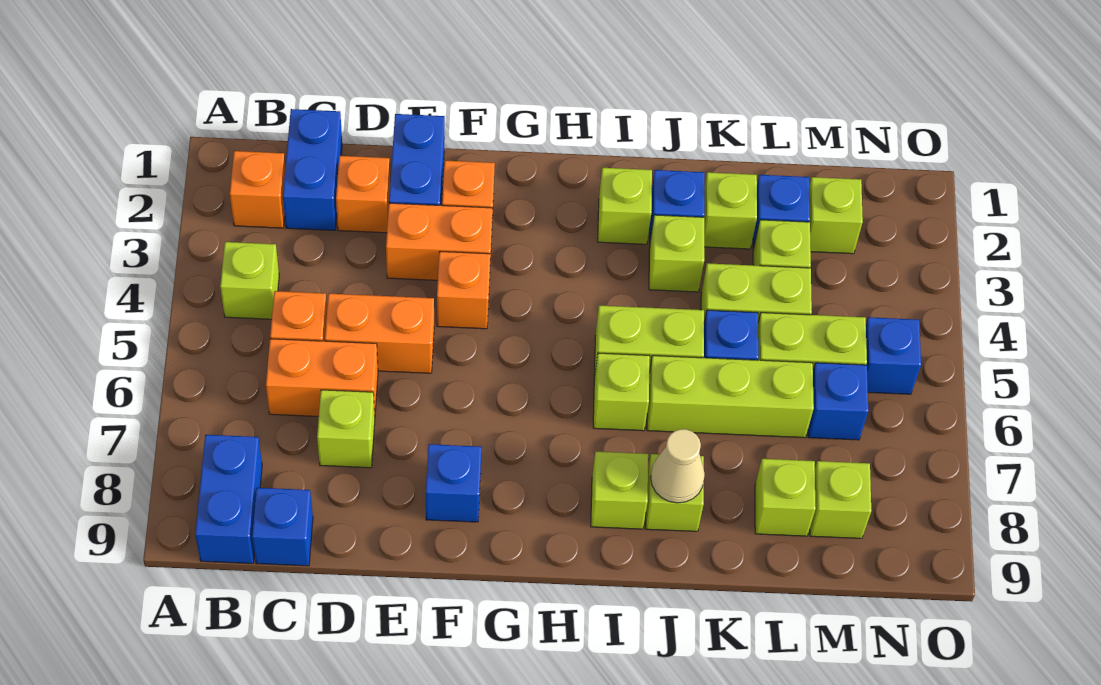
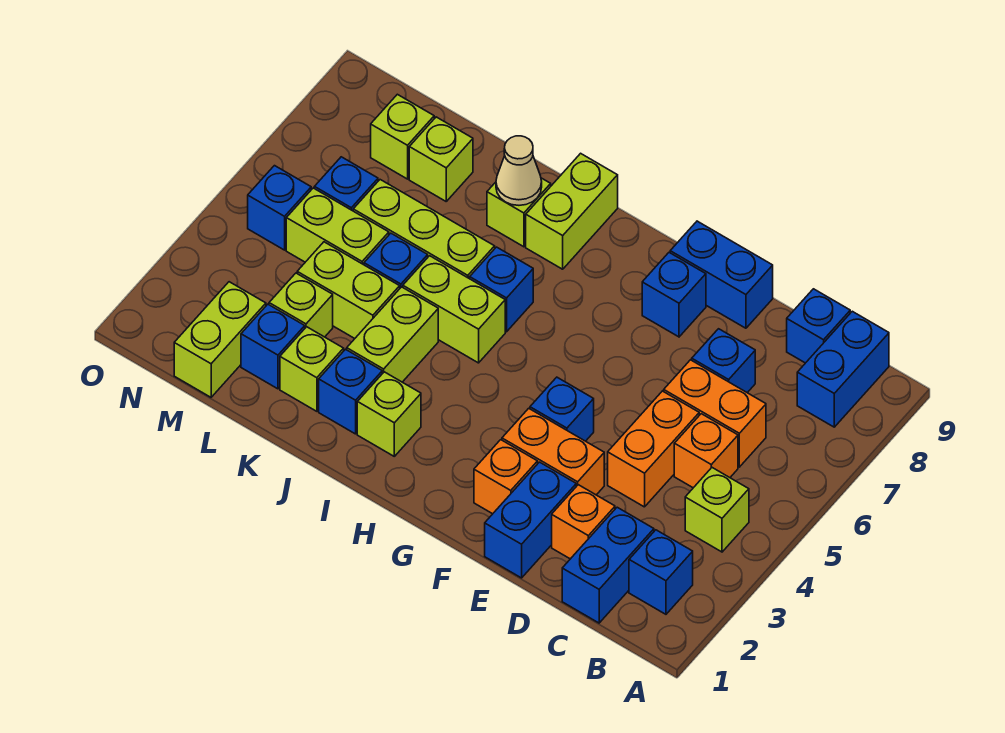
orange 1x1 brick [230,151,285,228] -> blue 1x1 brick [629,530,693,614]
orange 1x2 brick [325,294,434,373] -> orange 1x2 brick turned to [608,391,699,507]
lime 1x1 brick [317,390,375,468] -> blue 1x1 brick [692,329,755,393]
none -> blue 1x2 brick [670,221,773,328]
orange 1x1 brick [437,251,490,329] -> blue 1x1 brick [530,377,594,441]
lime 1x1 brick [593,353,650,431] -> blue 1x1 brick [470,247,533,332]
lime 1x1 brick [591,452,648,529] -> lime 1x2 brick [526,153,618,269]
lime 1x1 brick [649,215,704,292] -> lime 1x2 brick [347,287,438,382]
lime 1x1 brick [809,177,863,254] -> lime 1x2 brick [174,282,266,397]

